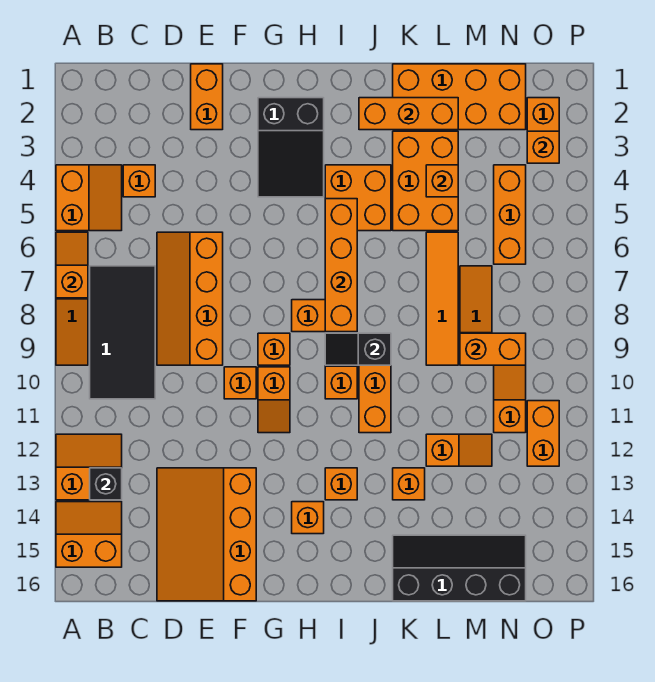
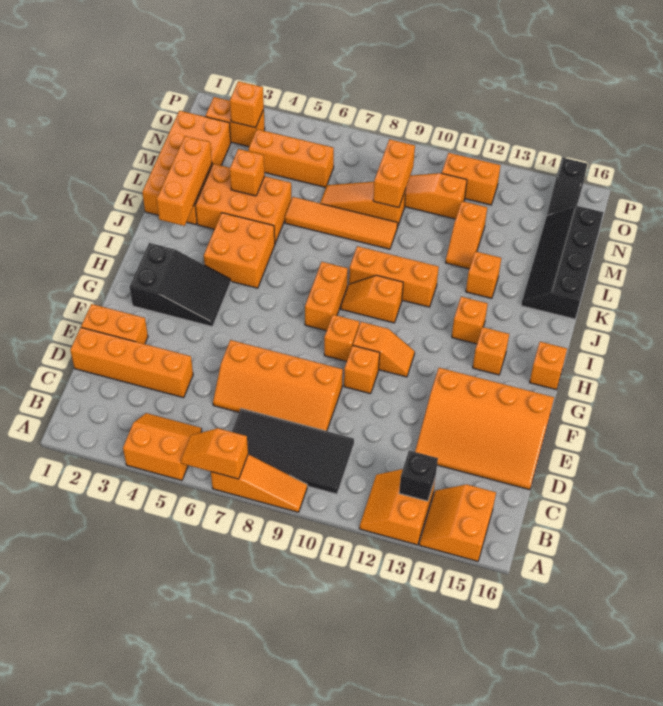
orange 1x1 brick [123,165,155,197] -> orange 1x1 brick moved to [530,342,567,390]
orange 1x4 brick [325,199,357,332] -> orange 1x4 brick moved to [70,328,193,398]
black 1x2 slope [325,333,391,365] -> black 1x2 slope moved to [547,158,587,215]
orange 1x2 slope [426,434,492,466] -> orange 1x2 slope turned to [446,201,487,269]

